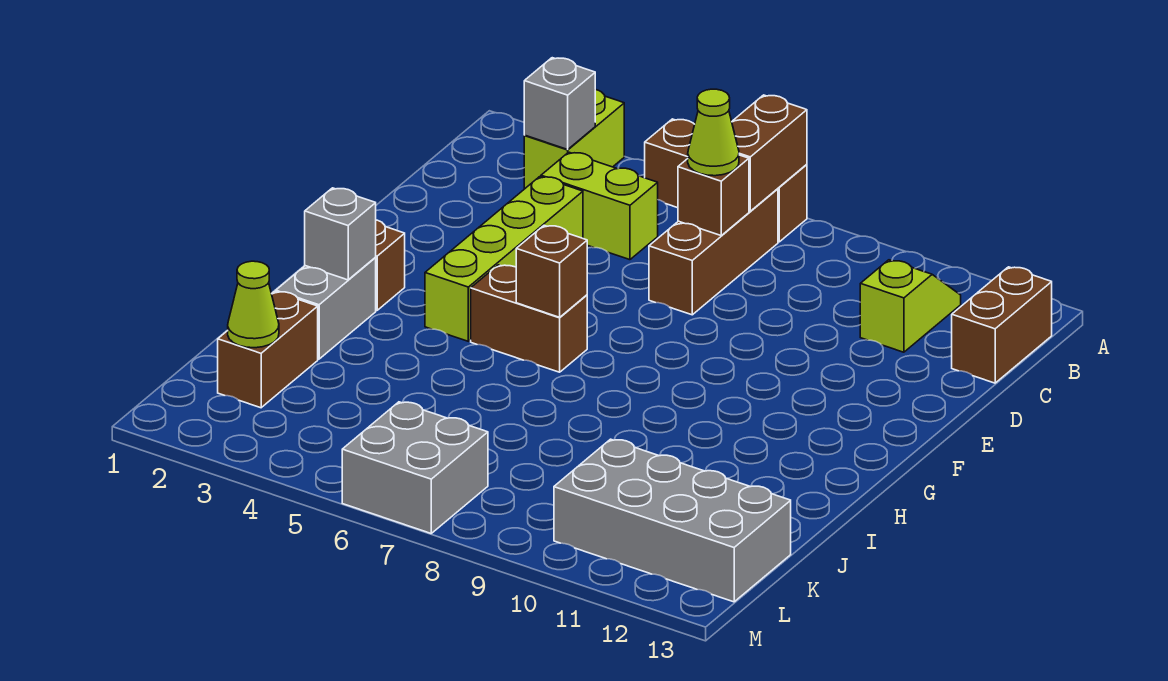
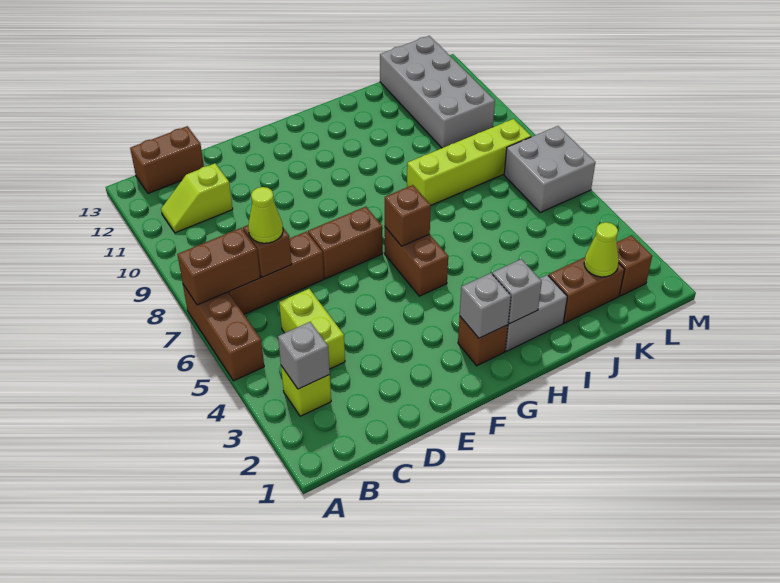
lime 1x2 brick [524,90,624,189] -> lime 1x1 brick [281,366,331,416]
lime 1x4 brick [425,177,583,341] -> lime 1x4 brick moved to [407,119,531,205]
none -> brown 1x2 brick [308,207,383,279]
none -> grey 1x1 brick [460,273,511,338]
none -> brown 1x1 brick [617,236,652,296]

